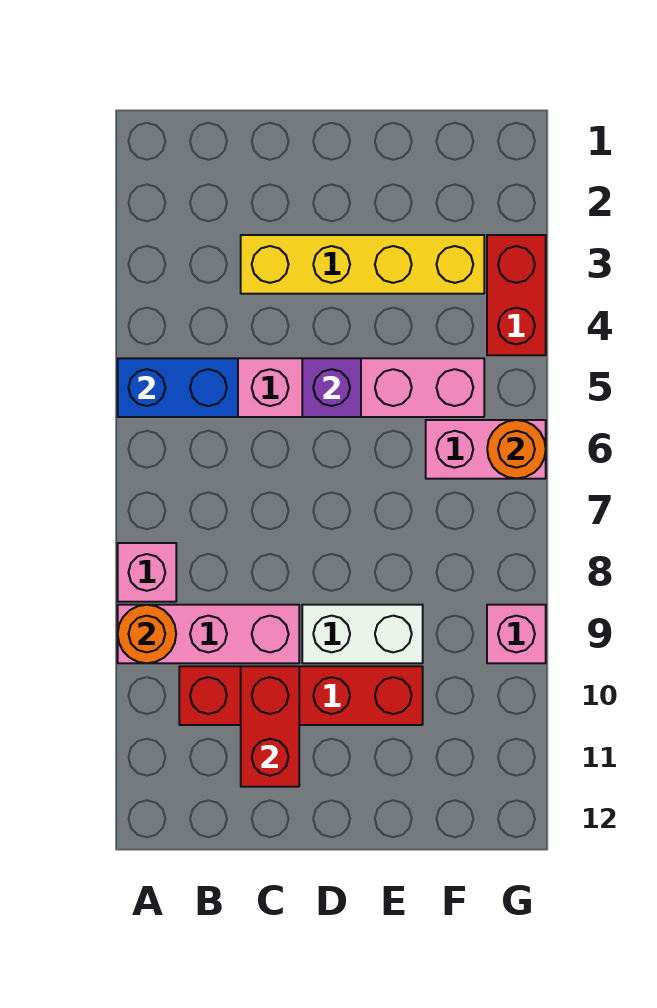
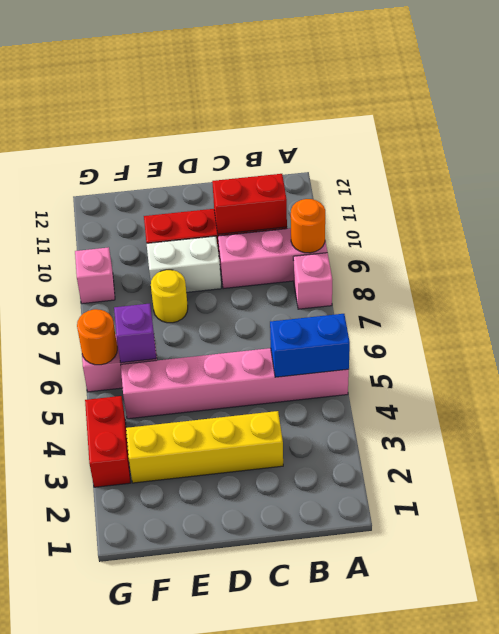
red 1x2 brick [241,666,299,787] -> red 1x2 brick turned to [212,174,287,234]
purple 1x1 brick [302,358,361,417] -> purple 1x1 brick moved to [114,304,156,363]
none -> yellow 1x1 round brick [151,270,188,323]

